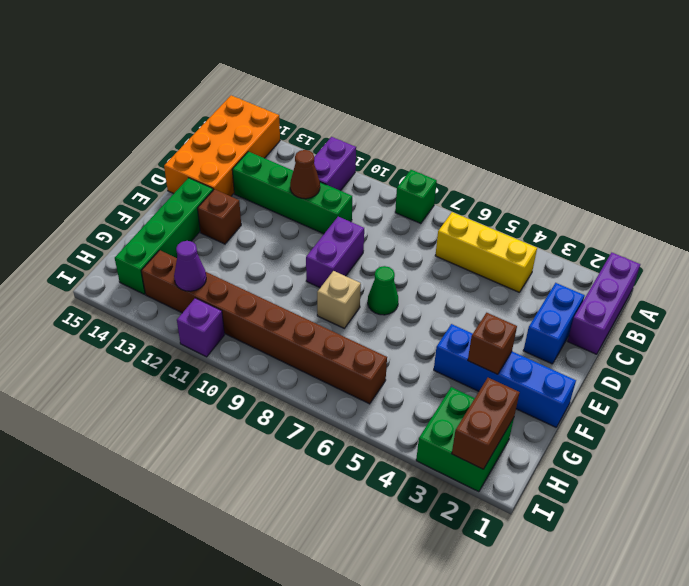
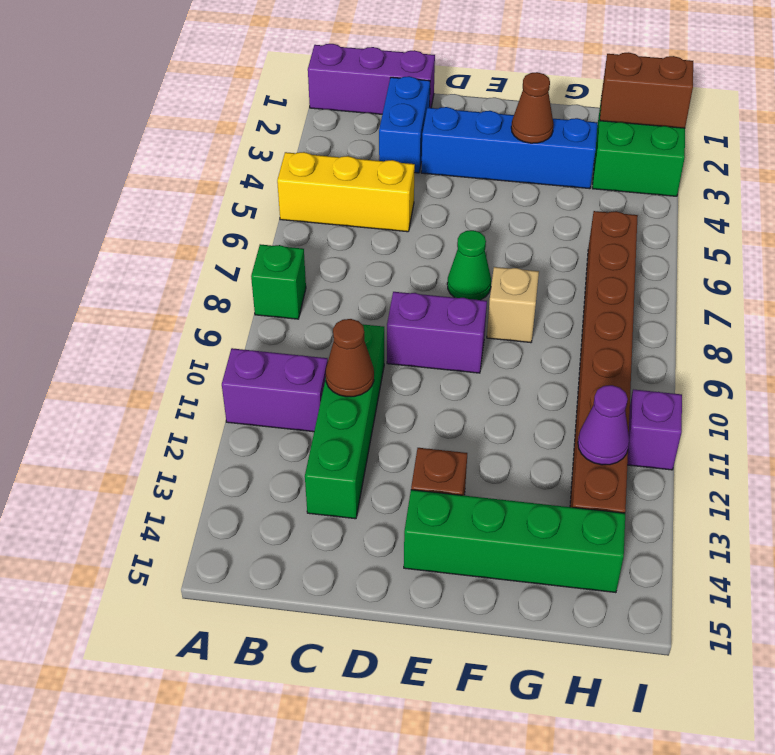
orange 2x4 brick [164,95,280,196] -> none
yellow 1x3 brick [435,212,537,292] -> yellow 1x3 brick turned to [277,152,415,232]
blue 1x2 brick [523,283,585,364] -> blue 1x2 brick turned to [379,76,430,173]
blue 1x4 brick [434,324,576,427] -> blue 1x4 brick turned to [421,107,598,189]
brown 1x1 brick [468,313,517,374] -> brown 1x1 cone [511,72,554,143]

